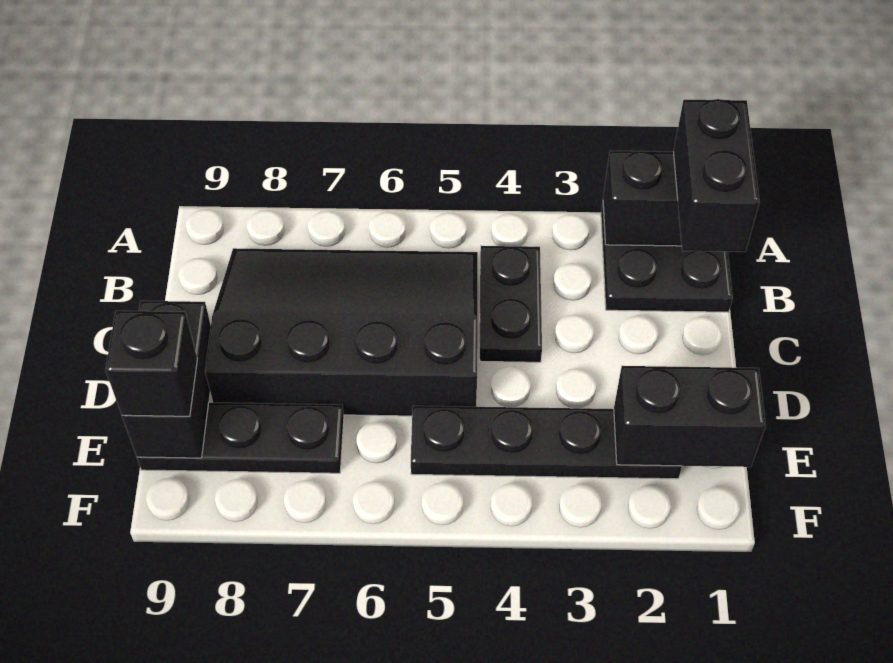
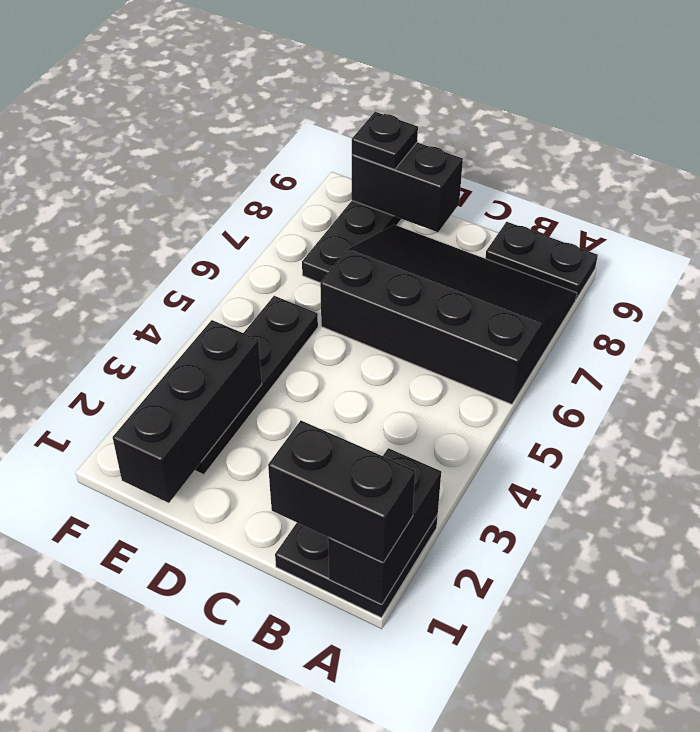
black 1x2 plate [480,246,542,362] -> black 1x2 plate moved to [485,222,598,299]
black 3x4 slope [205,248,478,416] -> black 3x4 slope turned to [320,225,577,404]
black 1x2 brick [614,366,766,467] -> black 1x3 brick [113,320,262,503]
black 1x1 brick [105,311,197,416] -> black 1x1 plate [352,112,418,170]

